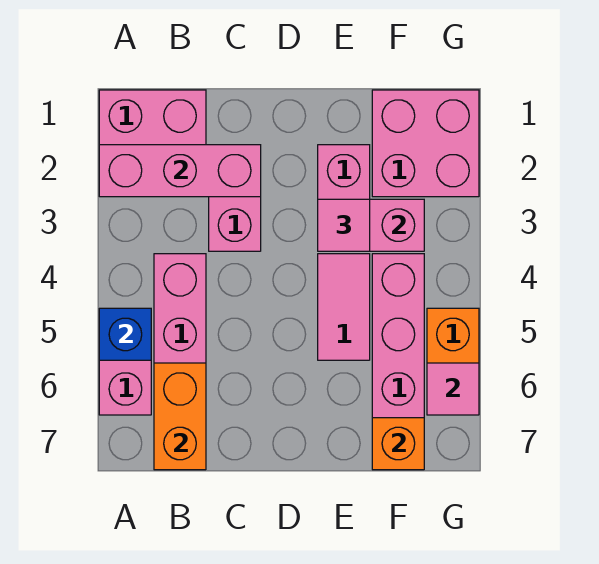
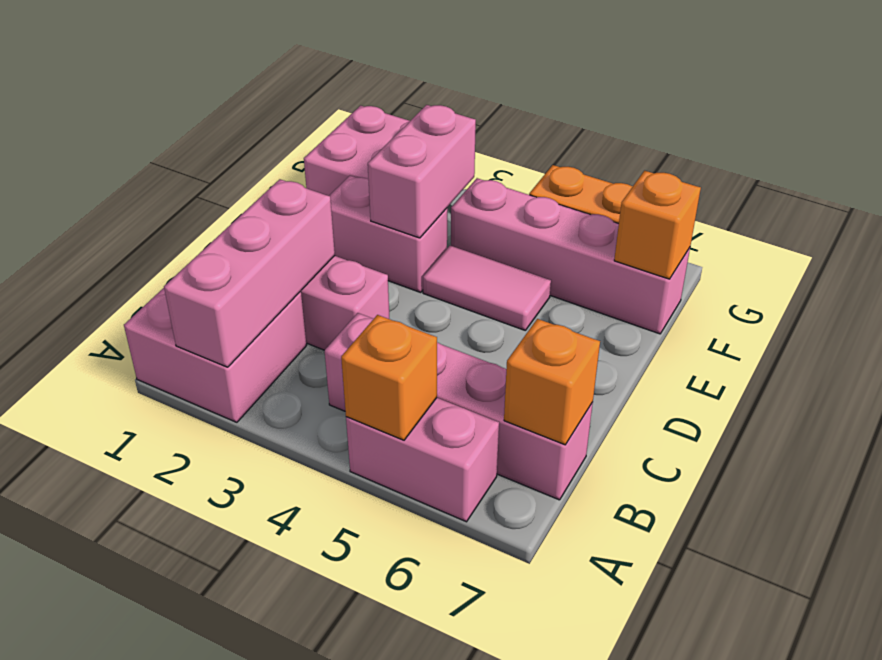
blue 1x1 brick [99,308,151,360] -> orange 1x1 brick [341,315,437,440]
orange 1x2 brick [154,363,206,470] -> orange 1x1 brick [504,319,600,445]
pink 1x1 tile [318,199,370,251] -> none
pink 1x1 tile [427,363,479,415] -> none

